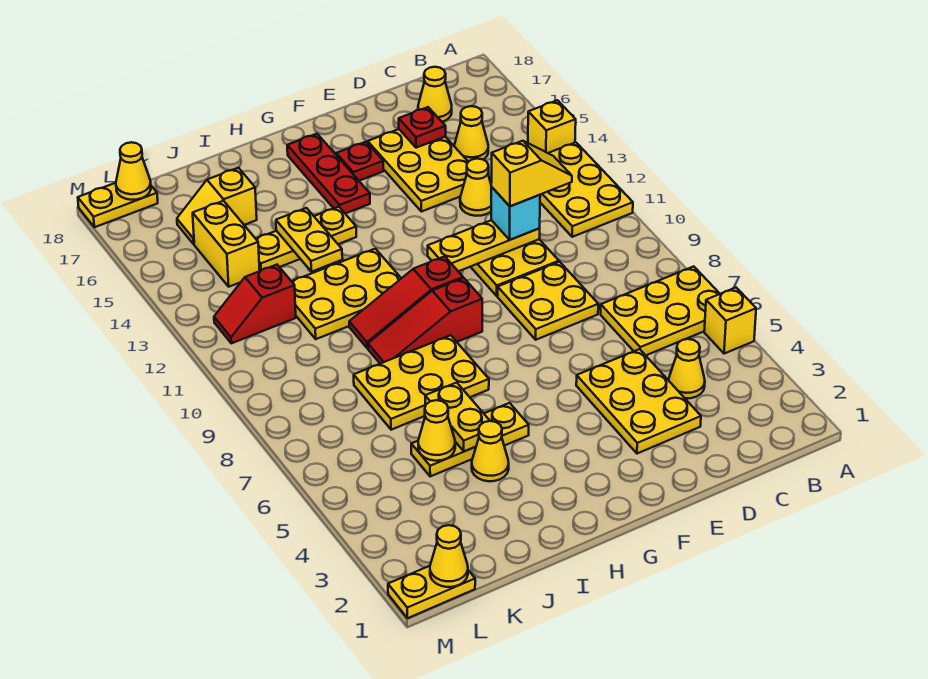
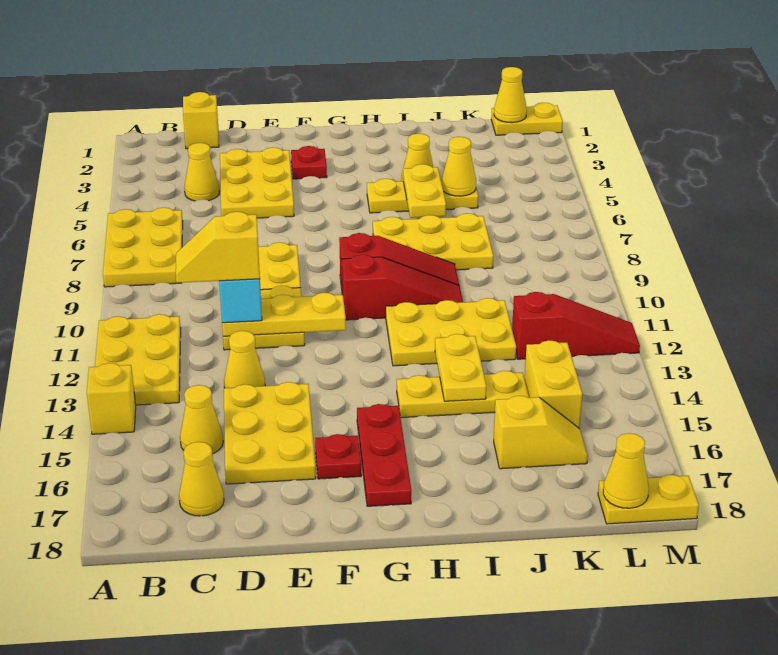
yellow 1x1 brick [704,288,756,354] -> yellow 1x1 brick moved to [183,92,219,149]
yellow 2x3 plate [601,266,720,355] -> yellow 2x3 plate turned to [103,208,183,287]
red 1x1 plate [399,107,446,148] -> red 1x1 plate moved to [291,146,327,179]
red 1x2 slope [214,265,296,343] -> red 1x3 slope [512,292,640,359]

